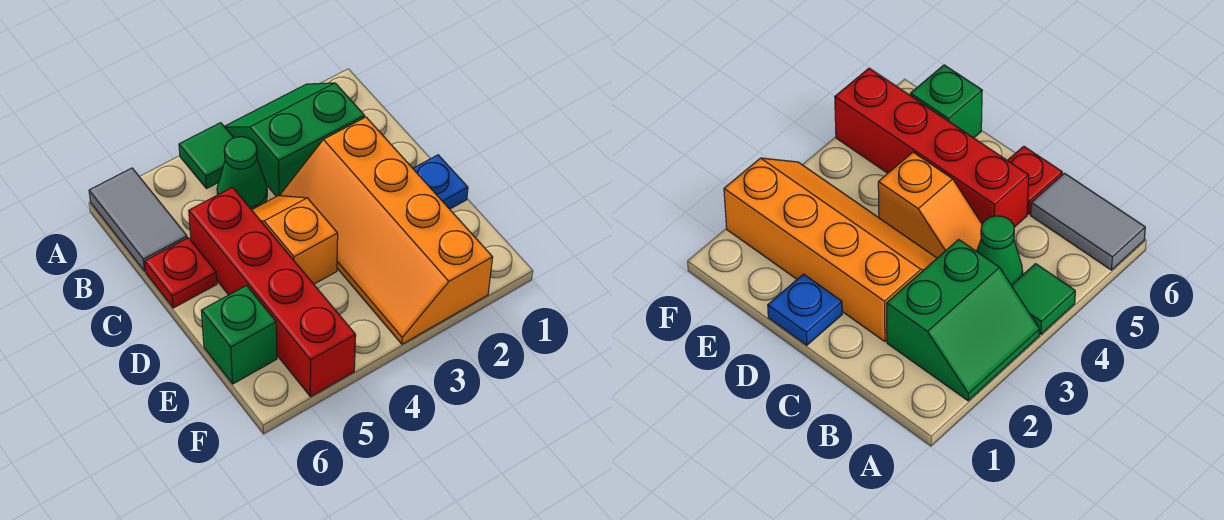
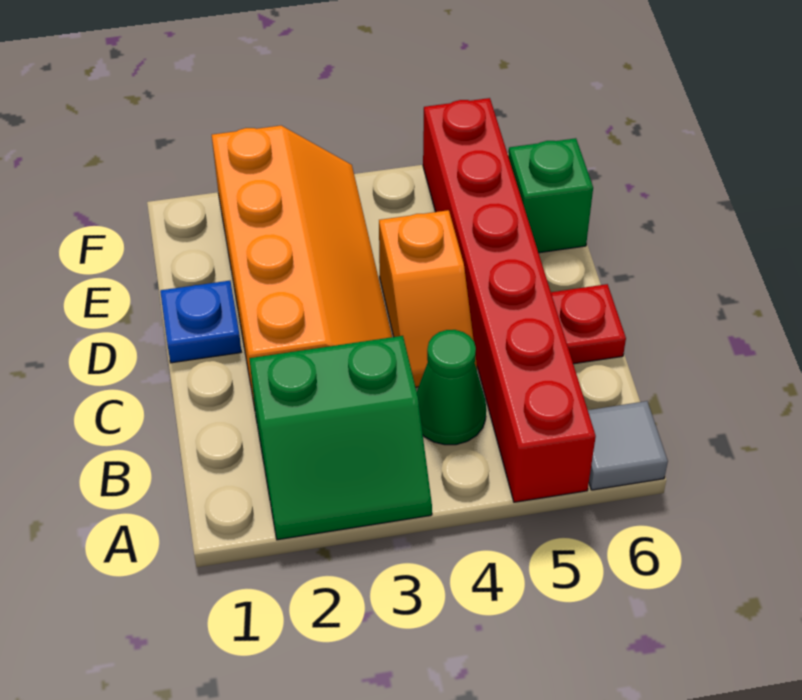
green 1x1 tile [179,123,234,189] -> none
grey 1x2 tile [89,168,187,271] -> grey 1x1 tile [588,401,668,490]
red 1x4 brick [189,187,356,397] -> red 1x6 brick [423,98,596,502]

